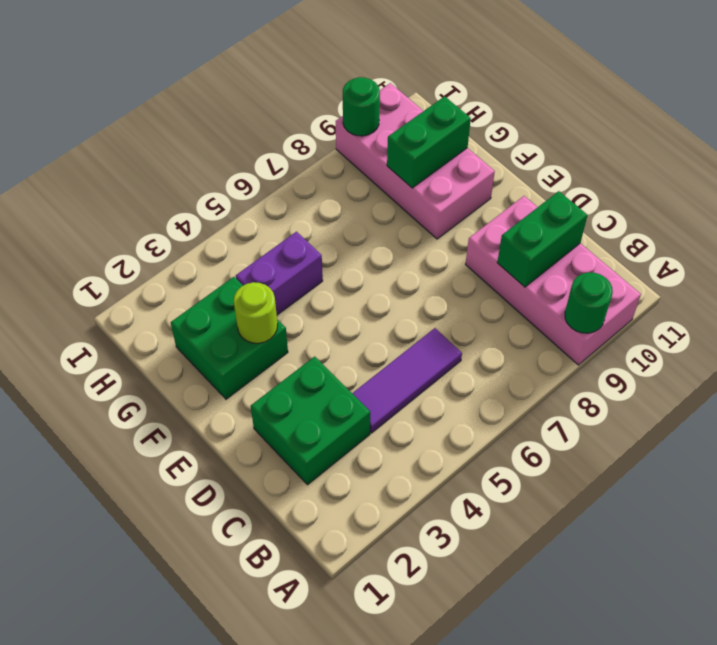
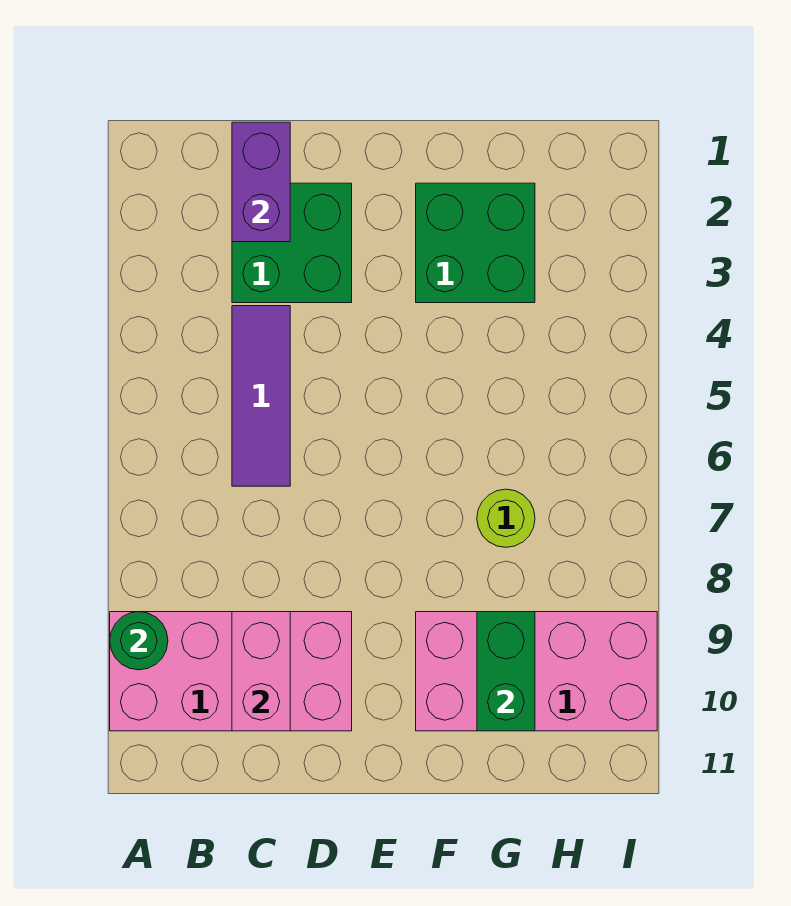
green 1x2 brick [497,191,587,287] -> pink 1x2 brick [232,612,290,731]
lime 1x1 round brick [234,282,278,343] -> lime 1x1 round brick moved to [477,489,535,547]
purple 1x2 brick [236,232,323,315] -> purple 1x2 brick moved to [232,122,290,242]
green 1x1 round brick [343,77,380,136] -> none

